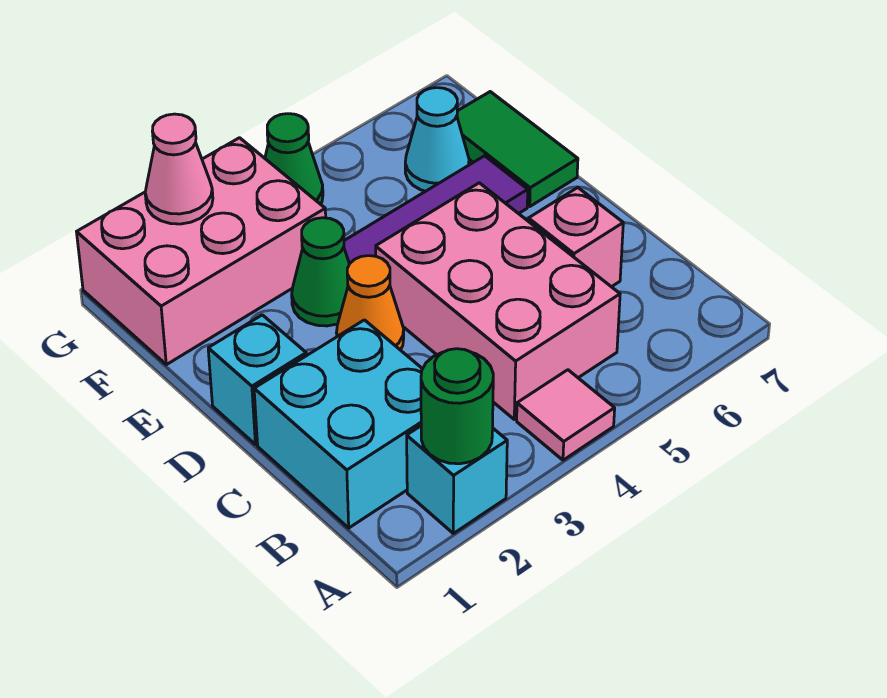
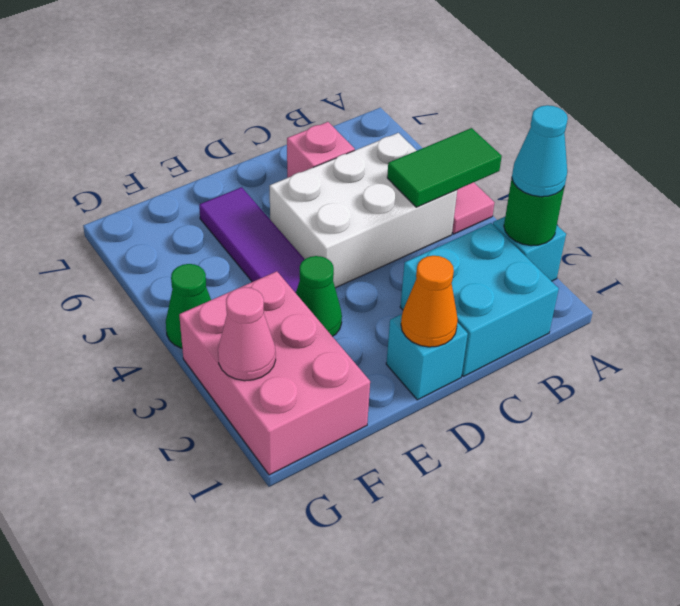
pink 2x3 brick [376,183,620,419] -> white 2x3 brick [270,133,457,288]
orange 1x1 cone [337,256,404,350] -> orange 1x1 cone moved to [401,256,458,347]
green 1x2 tile [457,92,578,206] -> green 1x2 tile moved to [387,128,502,207]
cyan 1x1 cone [405,88,469,191] -> cyan 1x1 cone moved to [512,105,568,197]

